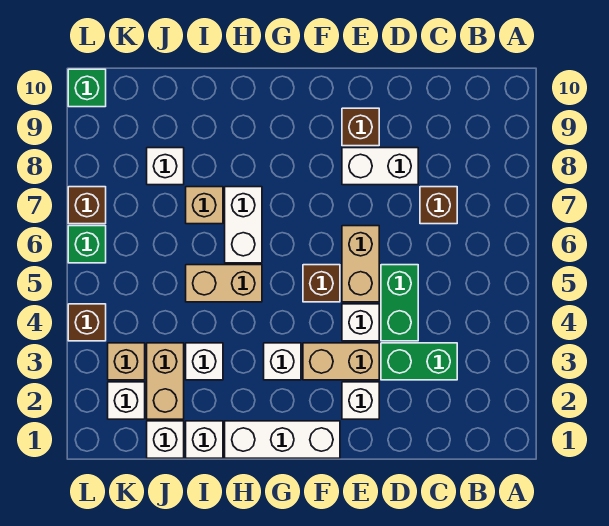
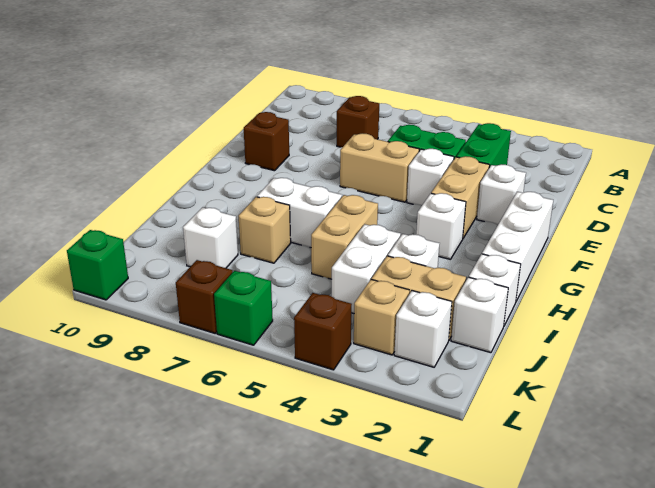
white 1x2 brick [342,148,418,185] -> white 1x2 brick moved to [332,224,401,313]
brown 1x1 brick [303,265,340,302] -> none

